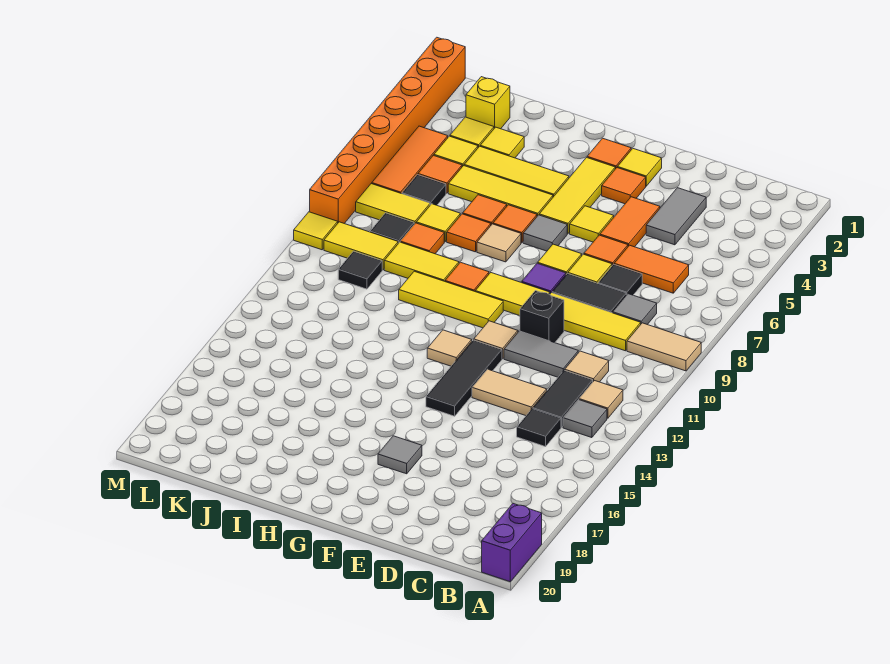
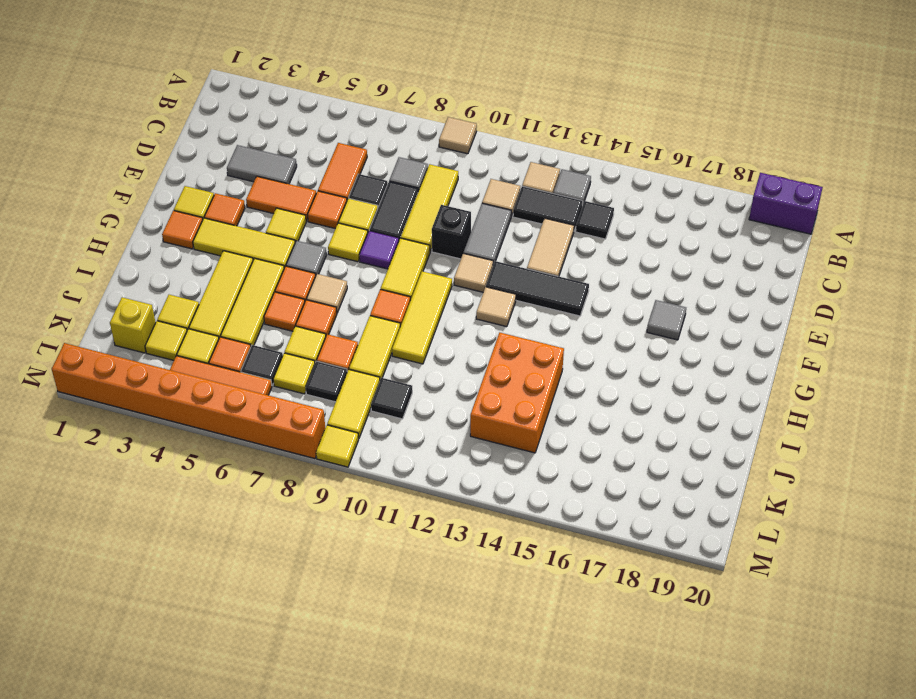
tan 1x2 tile [627,323,701,371] -> tan 1x1 tile [439,117,477,154]
none -> orange 2x3 brick [470,333,564,453]
yellow 1x2 tile [356,184,430,224] -> yellow 1x1 tile [273,353,315,394]

